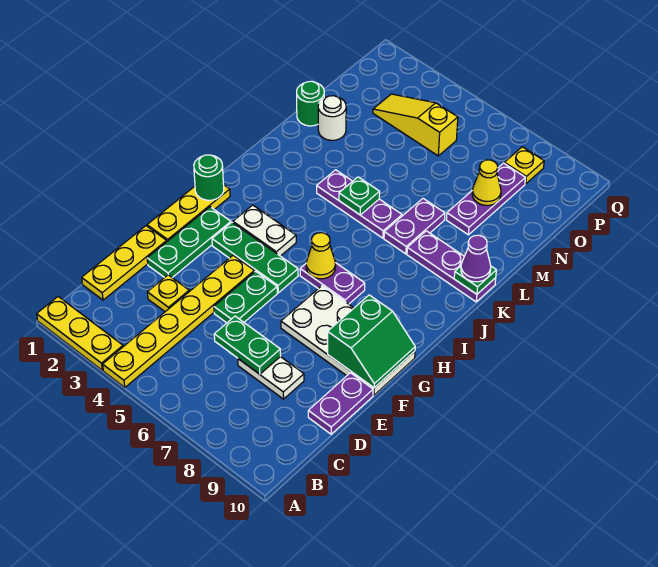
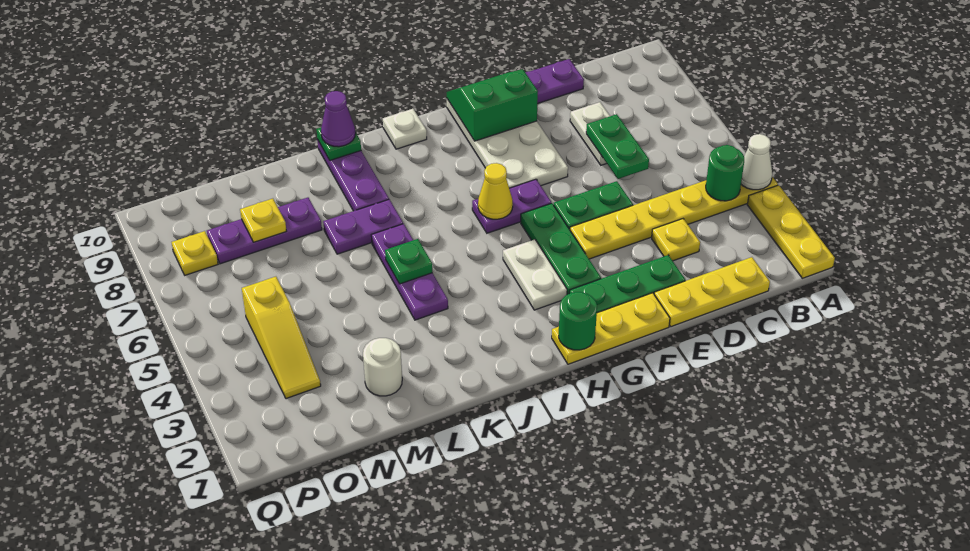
none -> white 1x1 cone [741,134,772,190]
purple 1x2 plate [300,263,365,304] -> purple 1x2 plate turned to [472,179,551,233]
none -> white 1x1 plate [383,109,427,149]
green 1x1 round brick [297,81,324,126] -> green 1x1 round brick moved to [706,145,744,201]
yellow 1x1 cone [472,160,501,205] -> yellow 1x1 plate [240,199,287,242]

